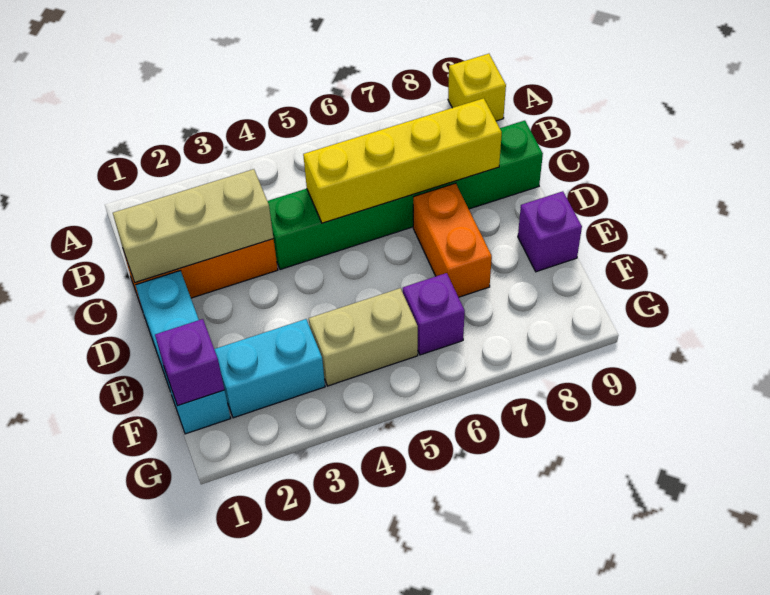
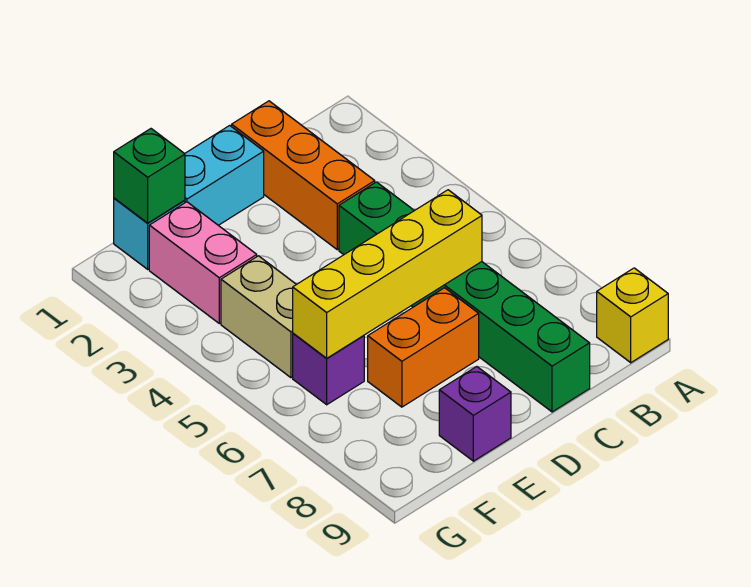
tan 1x3 brick [113,169,274,282] -> none
yellow 1x4 brick [303,98,502,223] -> yellow 1x4 brick turned to [293,190,482,358]
purple 1x1 brick [155,319,224,406] -> green 1x1 brick [114,129,185,223]
cyan 1x2 brick [214,319,325,418] -> pink 1x2 brick [149,202,257,323]

